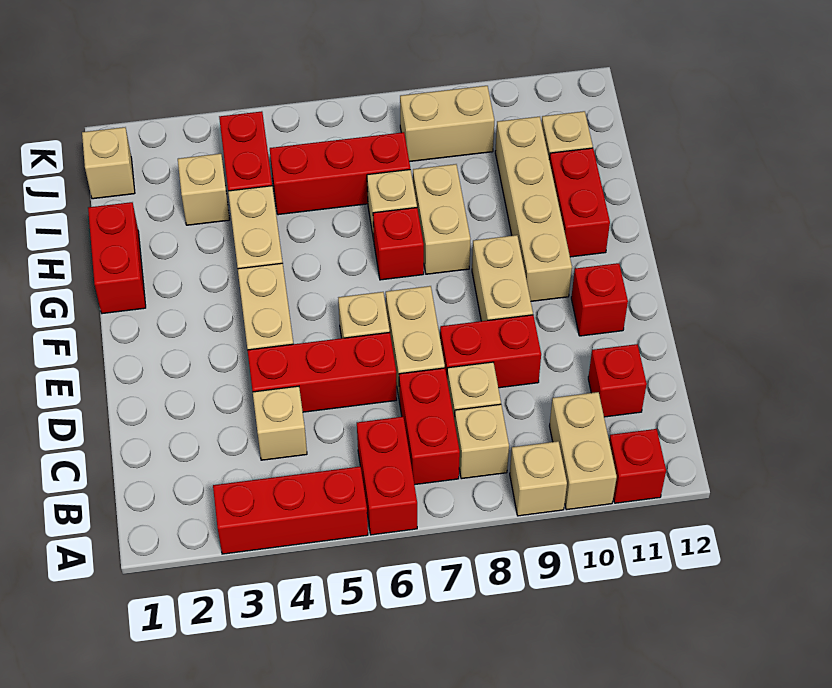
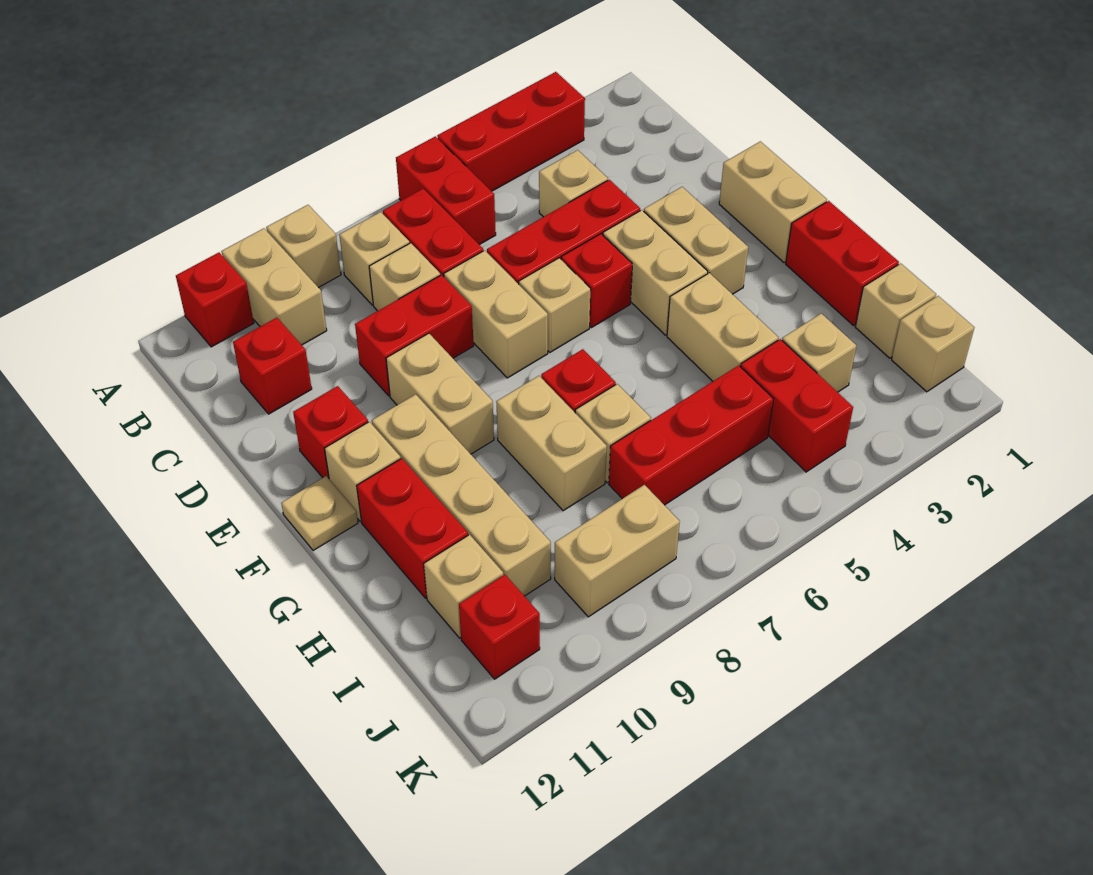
none -> tan 1x2 brick [719,141,827,263]
none -> tan 1x2 brick [644,187,748,294]
none -> red 1x1 brick [561,234,632,328]
none -> tan 1x1 brick [325,422,401,522]
none -> tan 1x1 plate [281,476,358,551]
none -> tan 1x1 brick [855,263,936,358]
none -> red 1x1 brick [459,575,540,679]

